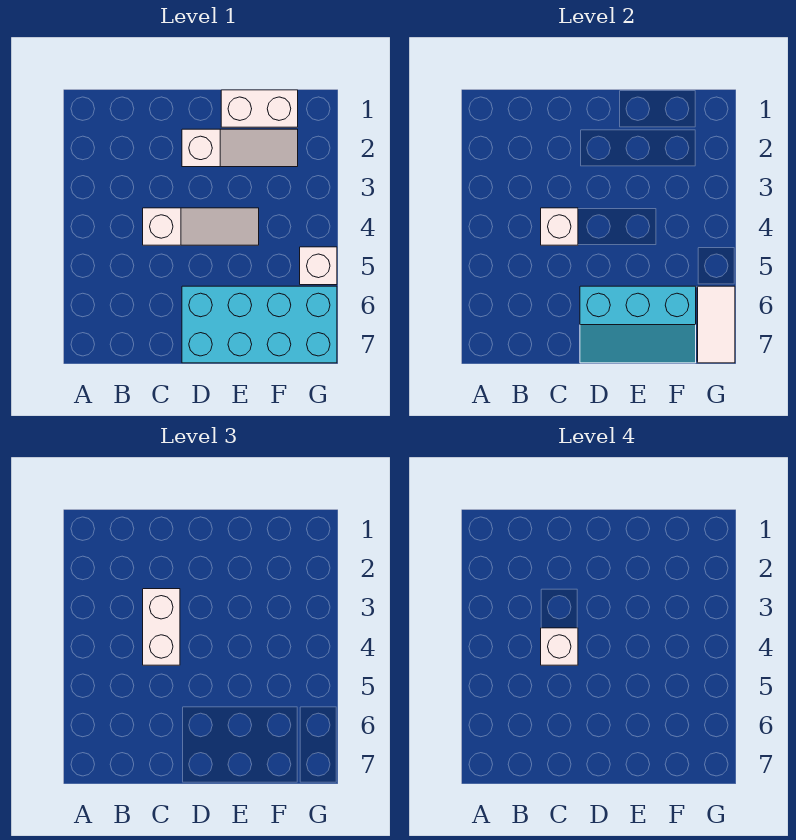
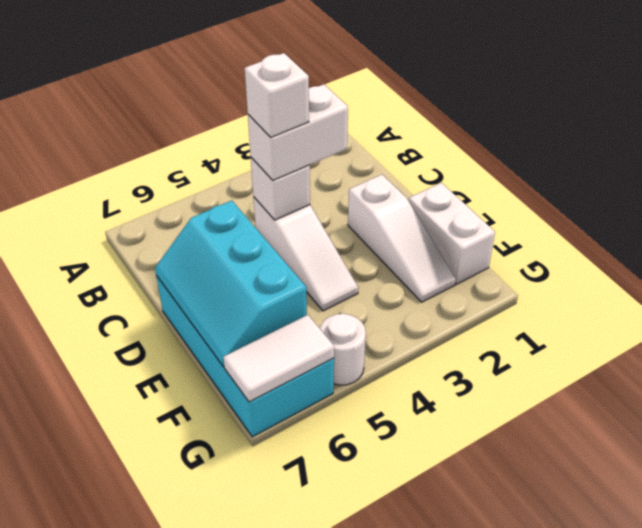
white 1x1 brick [300,247,337,285] -> white 1x1 round brick [320,314,366,385]

